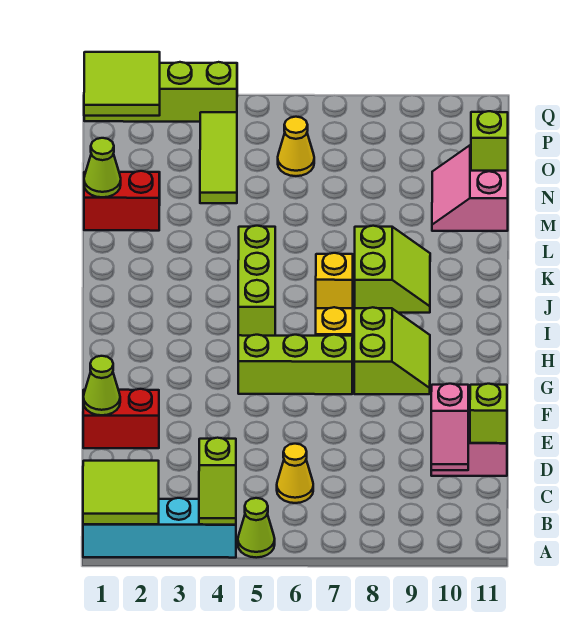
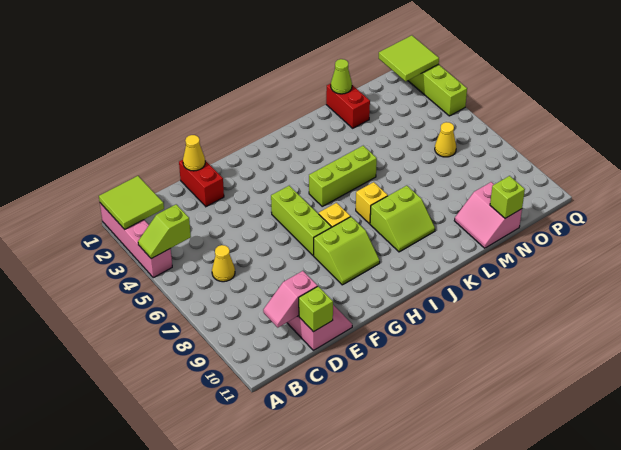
cyan 1x4 brick [83,498,236,558] -> pink 1x4 brick [100,203,172,278]
lime 1x1 cone [238,498,275,558] -> none
lime 1x1 cone [83,356,120,415] -> yellow 1x1 cone [183,135,205,171]
pink 2x2 slope [432,145,508,231] -> pink 2x2 slope turned to [454,182,522,248]
lime 1x3 tile [200,112,237,203] -> none

